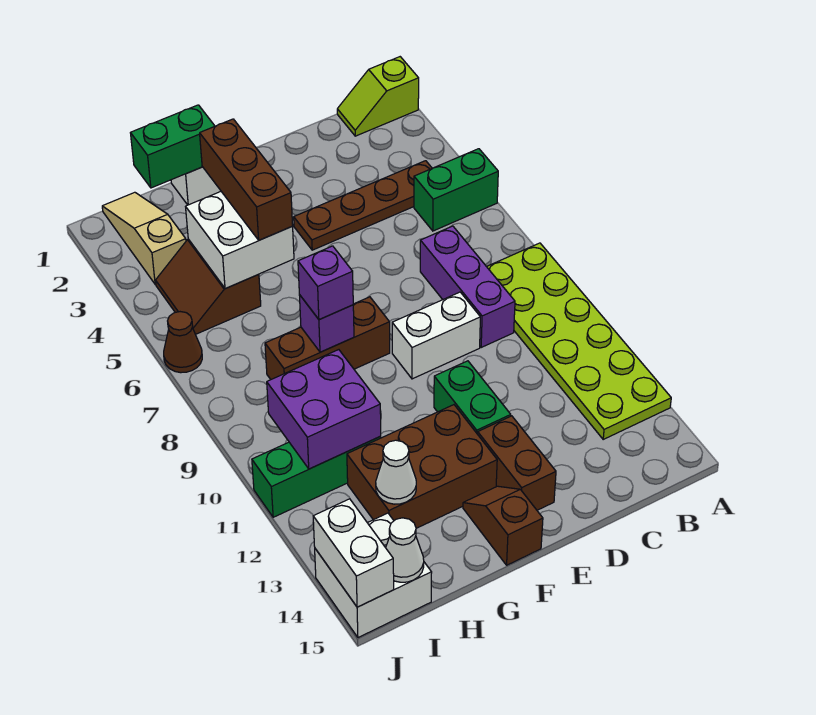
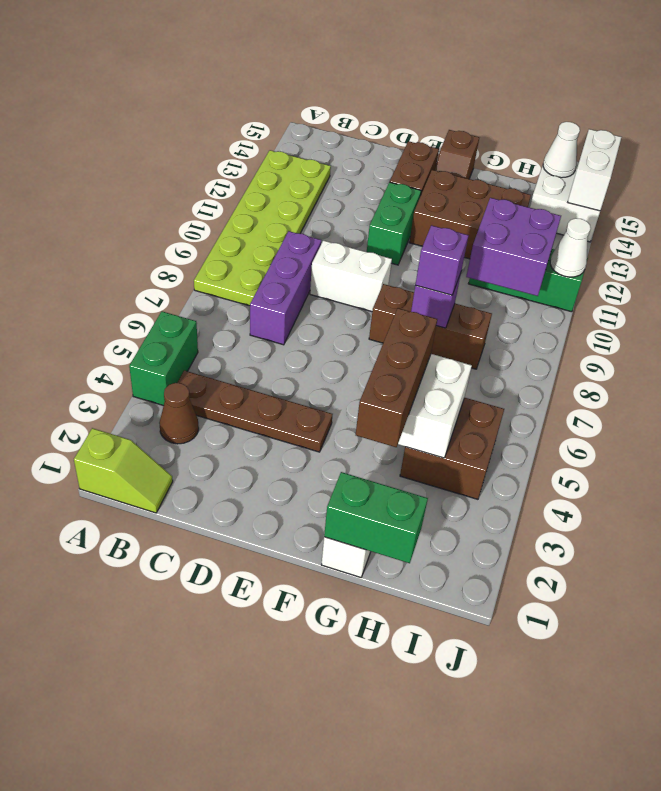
green 1x2 brick [414,149,498,231] -> green 1x2 brick turned to [129,311,198,406]
brown 2x2 slope [156,239,261,334] -> brown 2x2 brick [400,398,504,499]
white 1x1 cone [376,440,416,504] -> white 1x1 cone moved to [550,218,591,277]
tan 1x3 slope [102,192,186,284] -> none
brown 1x1 cone [164,312,202,373] -> brown 1x1 cone moved to [159,383,199,444]

